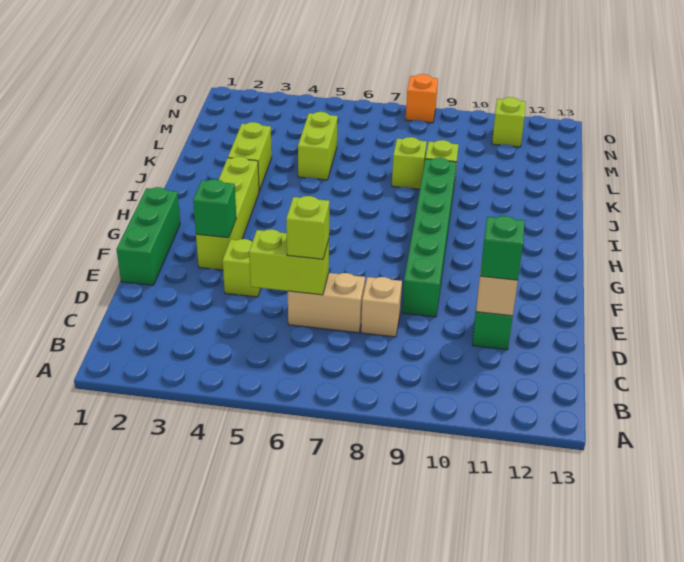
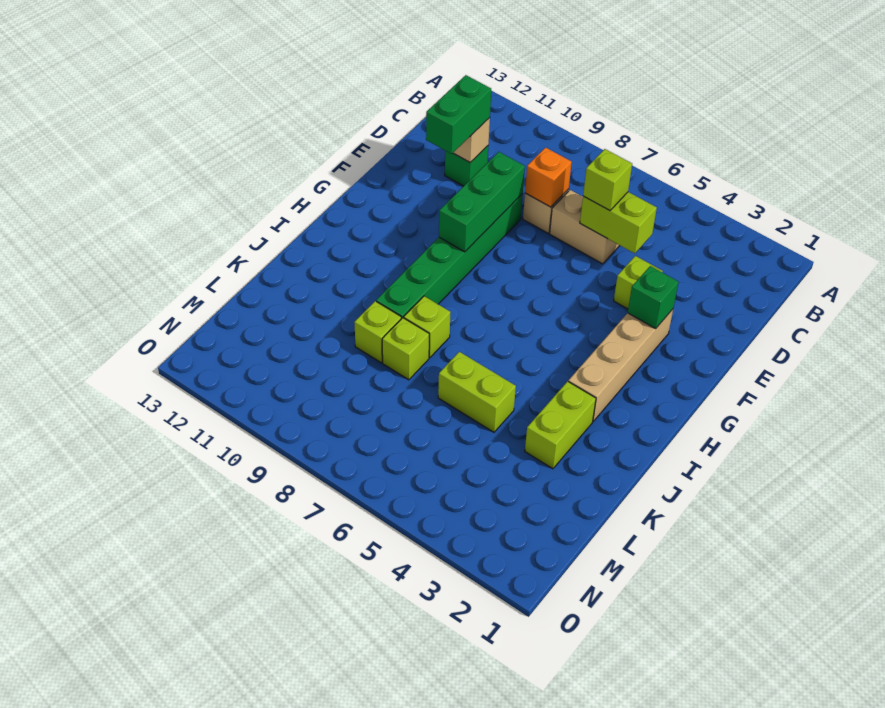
green 1x1 brick [480,216,524,280] -> green 1x2 brick [426,75,491,154]
green 1x3 brick [117,187,180,285] -> green 1x3 brick moved to [439,152,525,252]
lime 1x4 brick [196,157,259,270] -> tan 1x4 brick [568,309,673,421]
lime 1x2 brick [298,112,338,180] -> lime 1x2 brick turned to [438,352,516,432]
lime 1x1 brick [492,97,526,147] -> lime 1x1 brick moved to [404,296,451,358]
orange 1x1 brick [406,74,438,123] -> orange 1x1 brick moved to [525,148,572,207]

